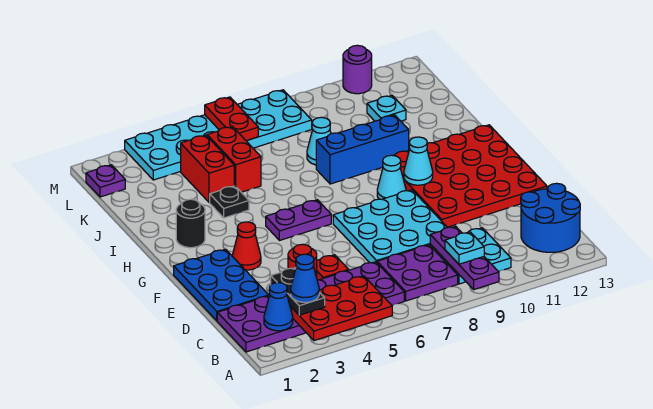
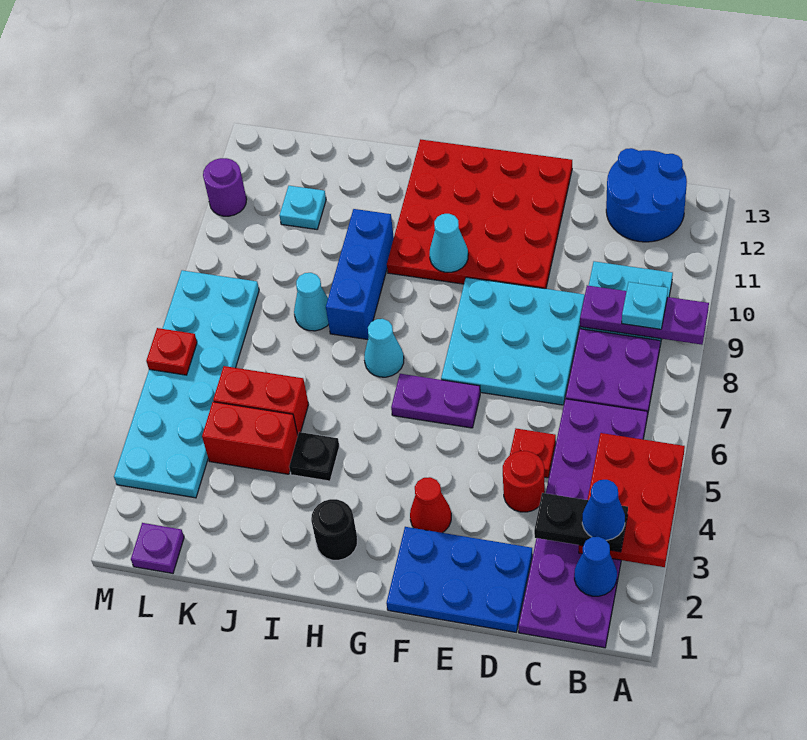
purple 1x2 plate [266,200,331,241] -> purple 1x2 plate turned to [391,374,480,428]
cyan 1x1 cone [377,155,406,199] -> cyan 1x1 cone moved to [364,319,404,377]
red 1x2 plate [205,97,258,141] -> red 1x1 plate [146,328,197,375]

